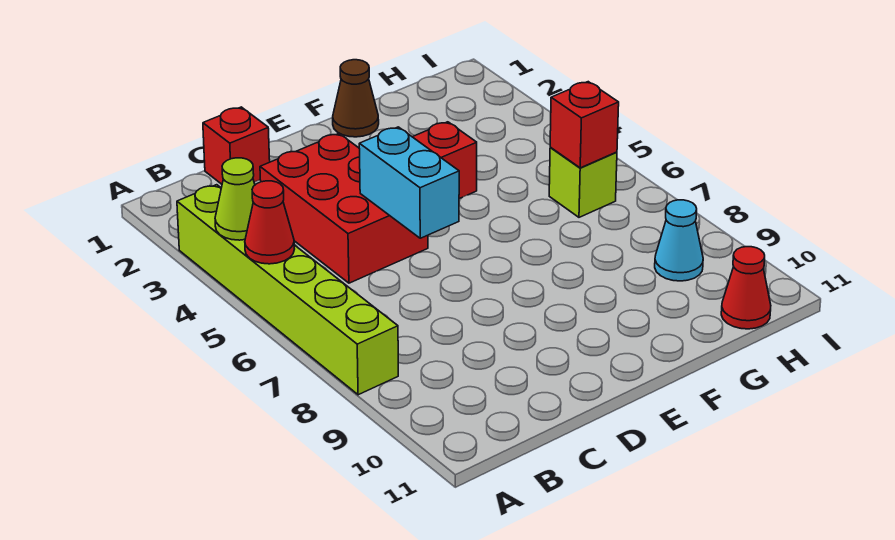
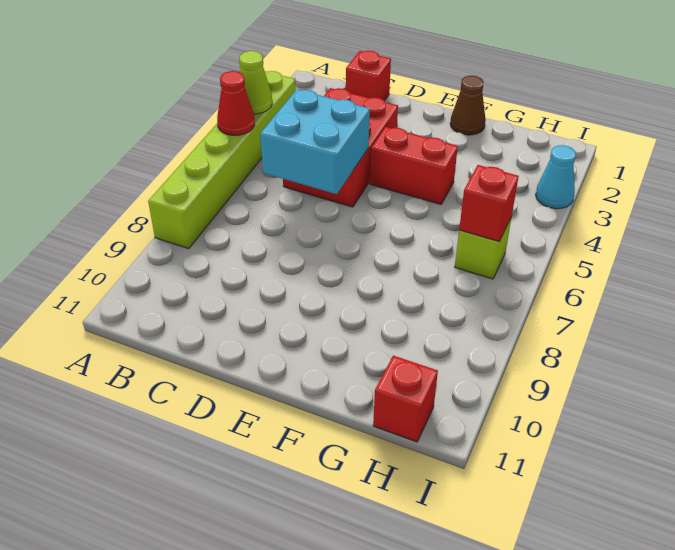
cyan 1x2 brick [359,127,459,238] -> cyan 2x2 brick [260,90,370,194]
cyan 1x1 cone [655,200,703,281] -> cyan 1x1 cone moved to [536,145,576,209]
red 1x1 cone [721,247,771,329] -> red 1x1 brick [373,356,438,442]

